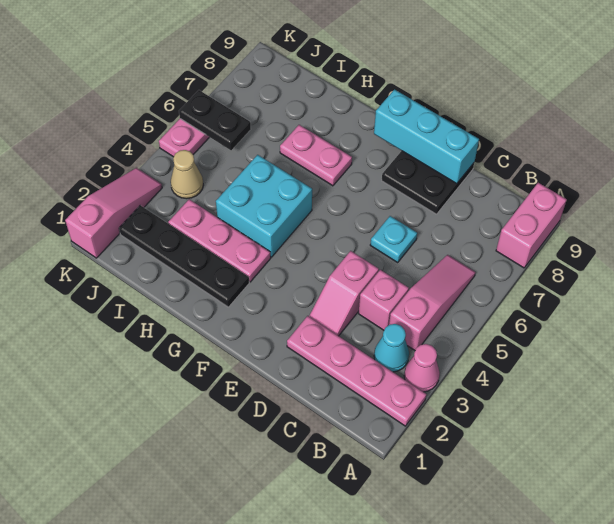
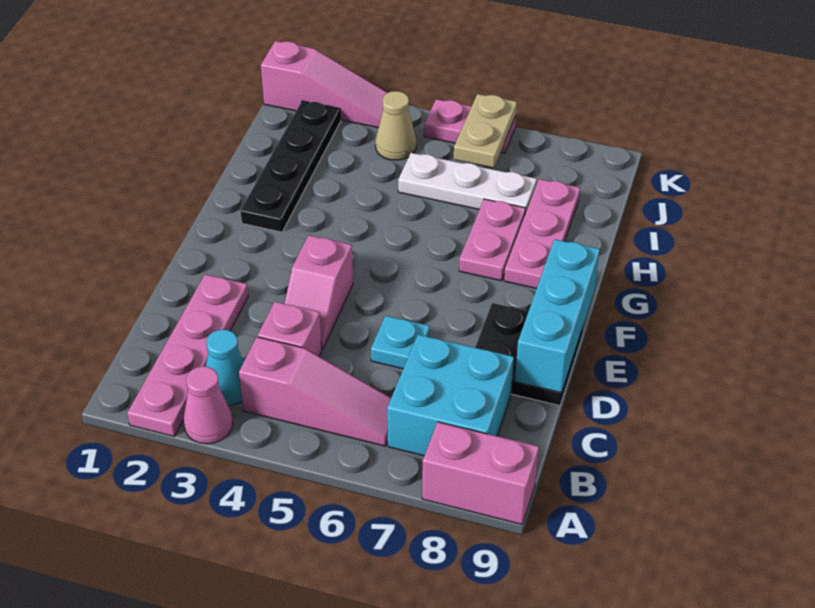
pink 1x2 slope [309,251,379,336] -> pink 1x2 slope turned to [284,235,353,350]
pink 1x3 plate [168,199,271,282] -> pink 1x3 plate moved to [504,179,580,288]
cyan 2x2 brick [216,155,312,257] -> cyan 2x2 brick moved to [387,335,514,456]
none -> white 1x3 plate [398,153,537,214]
black 1x2 plate [179,90,251,150] -> tan 1x2 plate [454,94,517,168]

